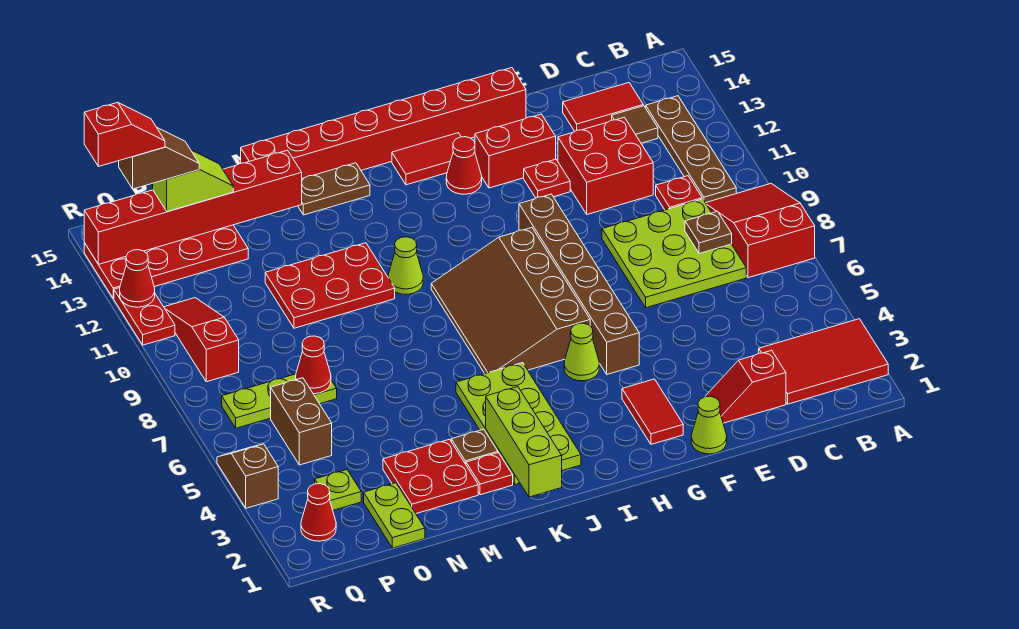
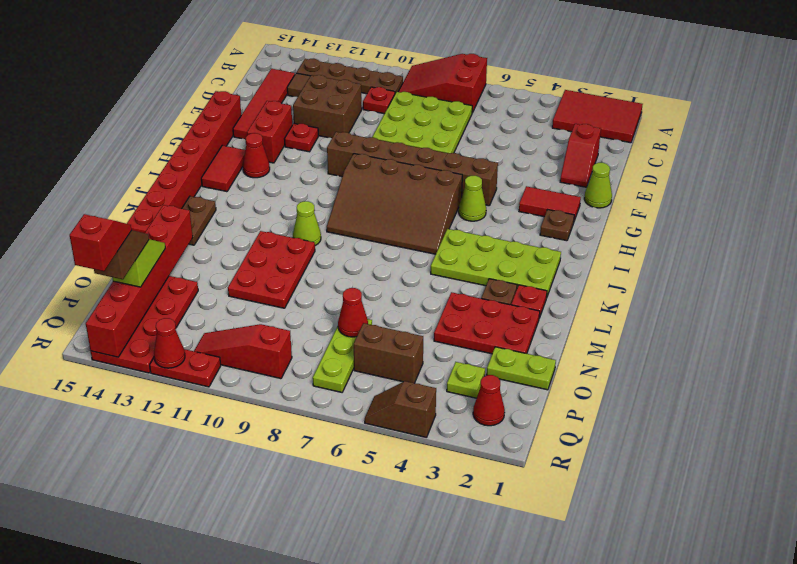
red 2x3 tile [759,319,888,404] -> red 2x3 tile turned to [552,90,643,143]
brown 1x1 plate [685,211,732,254] -> brown 1x1 plate moved to [540,210,574,241]
red 1x2 tile [563,83,643,131] -> red 1x4 tile [233,69,295,139]
red 2x2 brick [558,117,653,214] -> brown 2x2 brick [293,75,362,138]
lime 1x3 brick [486,387,562,497] -> none
red 2x2 plate [383,439,478,514] -> red 2x3 plate [434,292,540,354]

